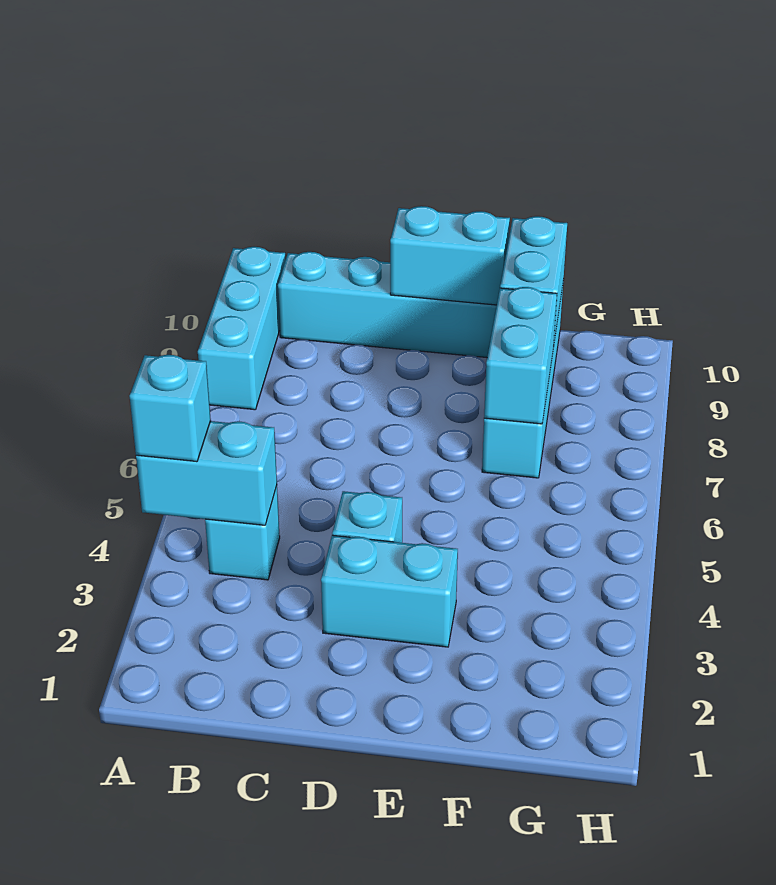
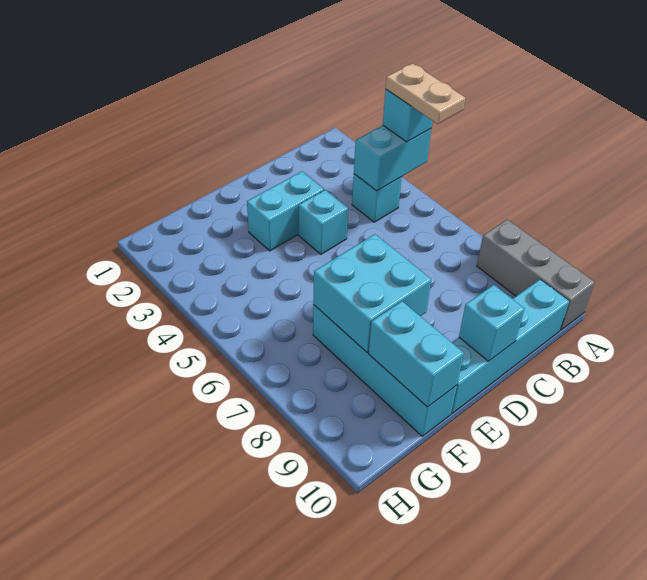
none -> tan 1x2 plate [386,63,465,124]
cyan 1x3 brick [198,247,285,410] -> grey 1x3 brick [477,219,595,330]
cyan 1x2 brick [390,206,510,305] -> cyan 1x1 brick [459,285,525,361]
cyan 1x2 brick [484,287,557,424] -> cyan 2x2 brick [313,234,431,352]

